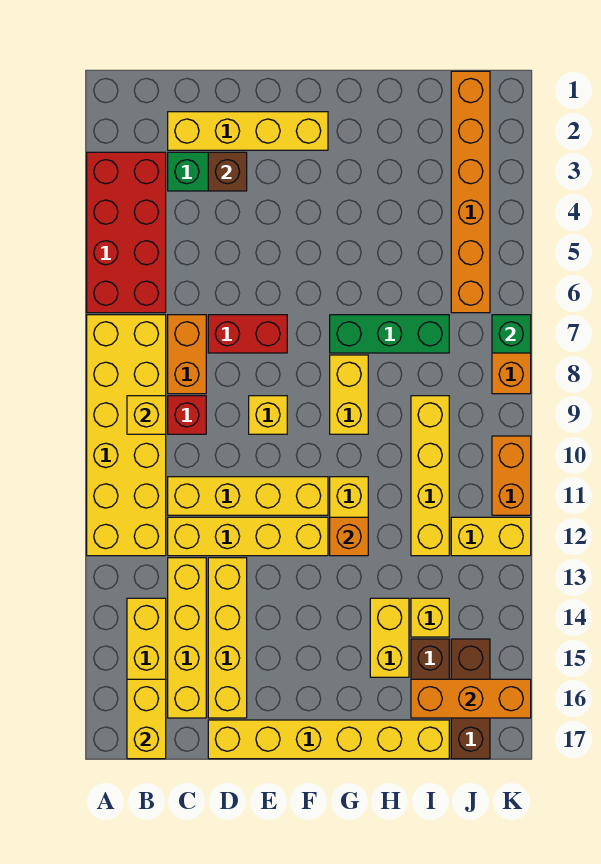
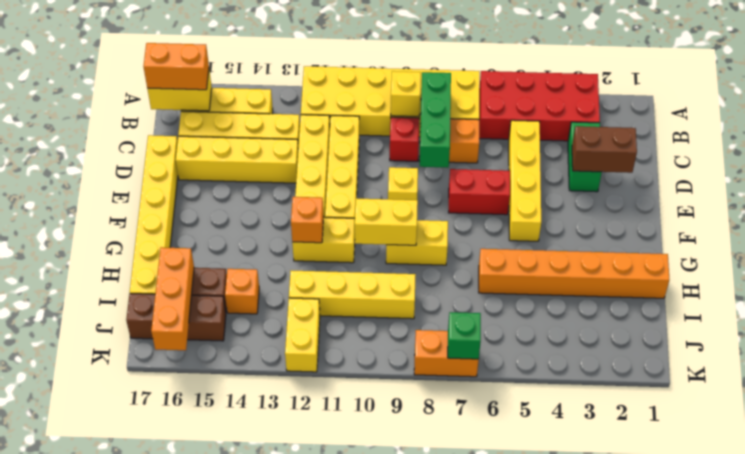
yellow 1x4 brick [168,112,328,150] -> yellow 1x4 brick moved to [509,120,541,241]
brown 1x1 brick [208,152,247,191] -> brown 1x2 brick [572,126,637,173]
red 1x2 brick [208,315,287,353] -> red 1x2 brick turned to [449,169,510,215]
green 1x3 brick [330,315,449,353] -> green 1x3 brick moved to [419,72,451,168]
yellow 1x2 brick [370,598,409,677] -> yellow 1x2 brick moved to [355,198,418,245]
yellow 1x1 brick [411,598,449,637] -> orange 1x1 brick [225,269,259,314]
orange 1x6 brick [451,71,490,313] -> orange 1x6 brick moved to [479,249,669,298]
orange 1x2 brick [492,436,531,515] -> orange 1x2 brick moved to [143,43,209,90]

